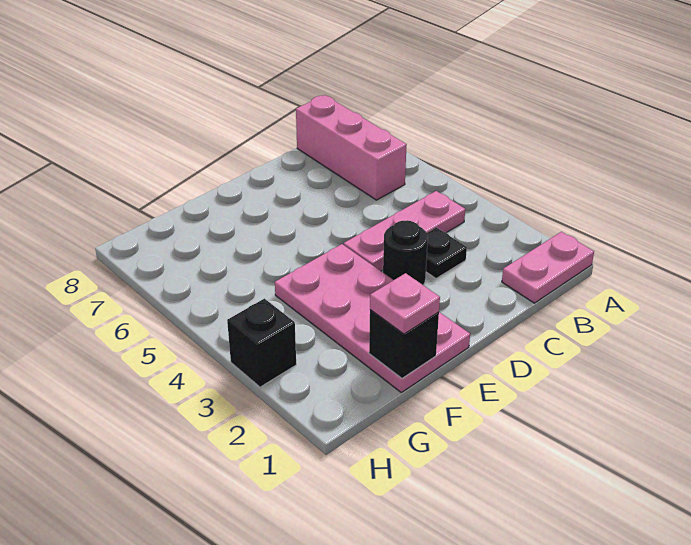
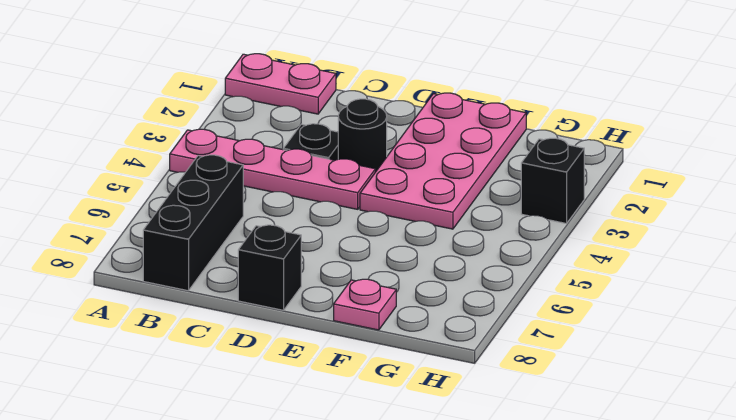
pink 1x3 plate [344,191,465,271] -> pink 1x4 plate [170,129,375,209]
pink 1x3 brick [296,95,407,200] -> black 1x3 brick [143,155,243,291]
black 1x1 brick [369,310,439,378] -> black 1x1 brick moved to [238,225,301,310]
pink 1x1 plate [370,273,440,334] -> pink 1x1 plate moved to [334,279,396,330]

